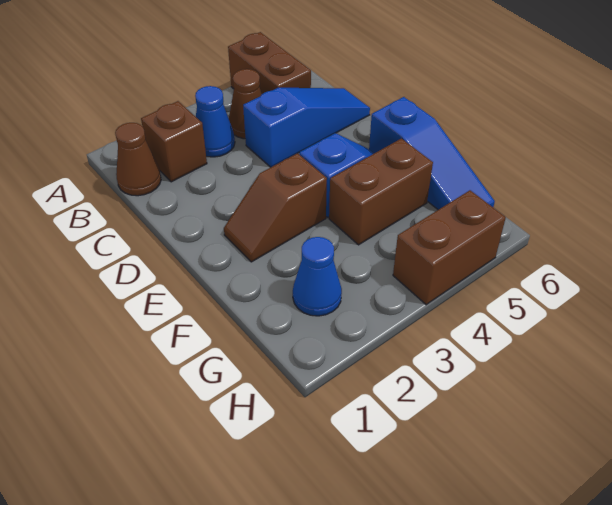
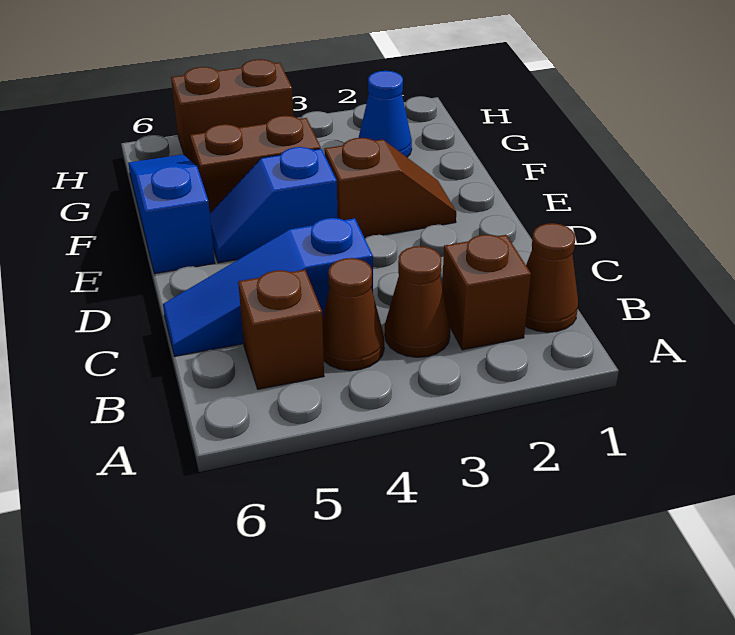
brown 1x2 brick [228,32,311,94] -> brown 1x1 brick [238,270,324,389]
blue 1x1 cone [195,86,235,157] -> brown 1x1 cone [385,246,451,357]

